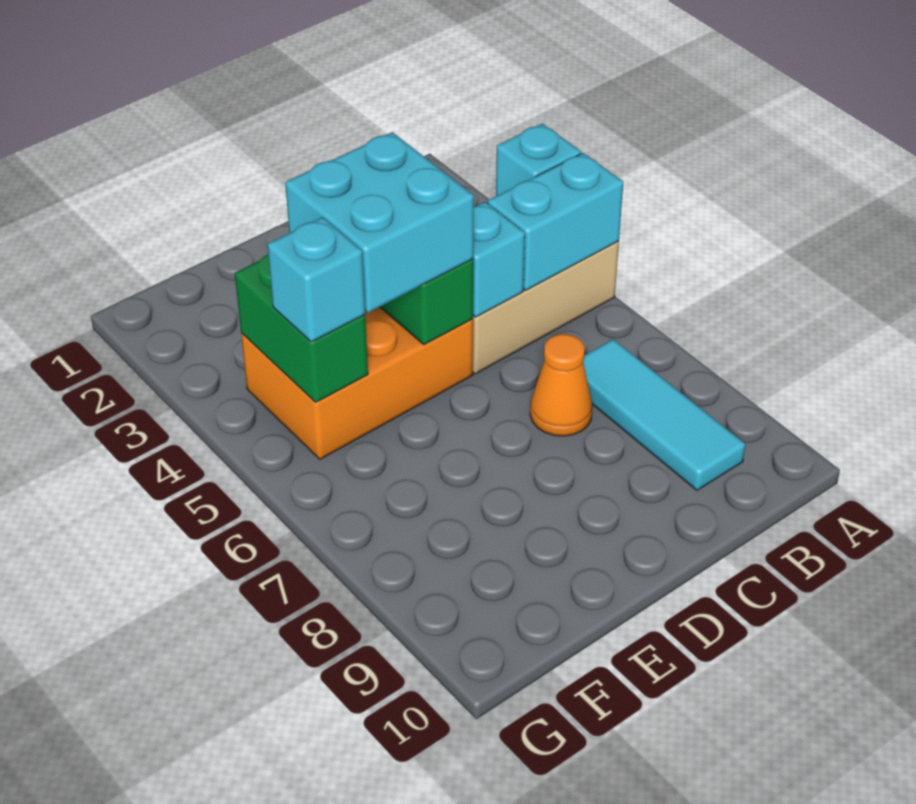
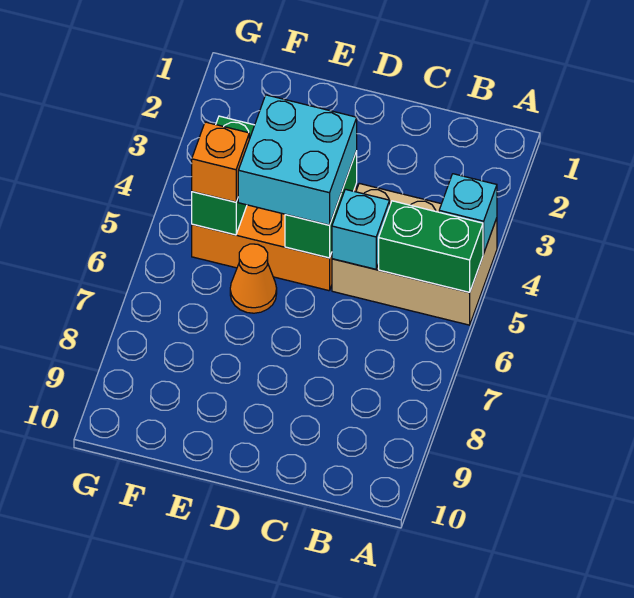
cyan 1x2 brick [488,153,623,290] -> green 1x2 brick [379,201,483,292]
cyan 1x3 tile [583,339,746,490] -> none
orange 1x1 cone [530,334,592,436] -> orange 1x1 cone moved to [230,244,277,313]
cyan 1x1 brick [267,217,365,342] -> orange 1x1 brick [192,122,249,202]

